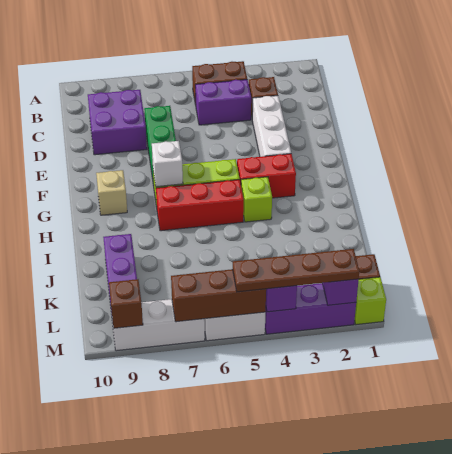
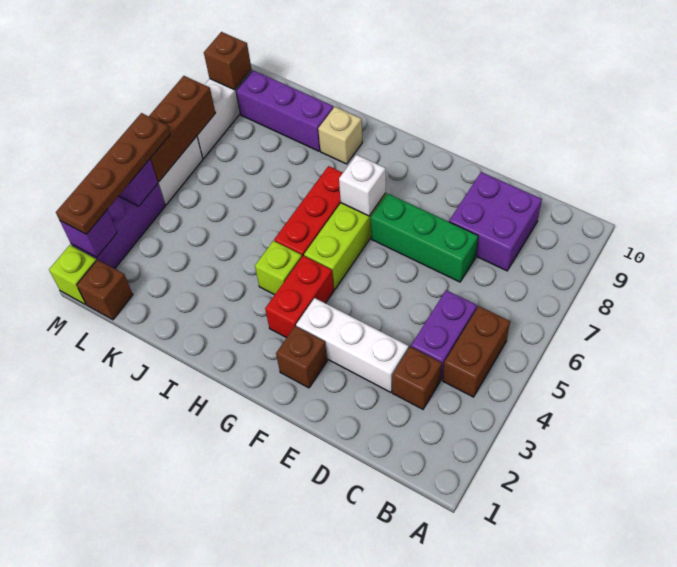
none -> brown 1x1 brick [276,326,327,388]
tan 1x1 brick [96,170,127,215] -> tan 1x1 brick moved to [318,107,362,164]

